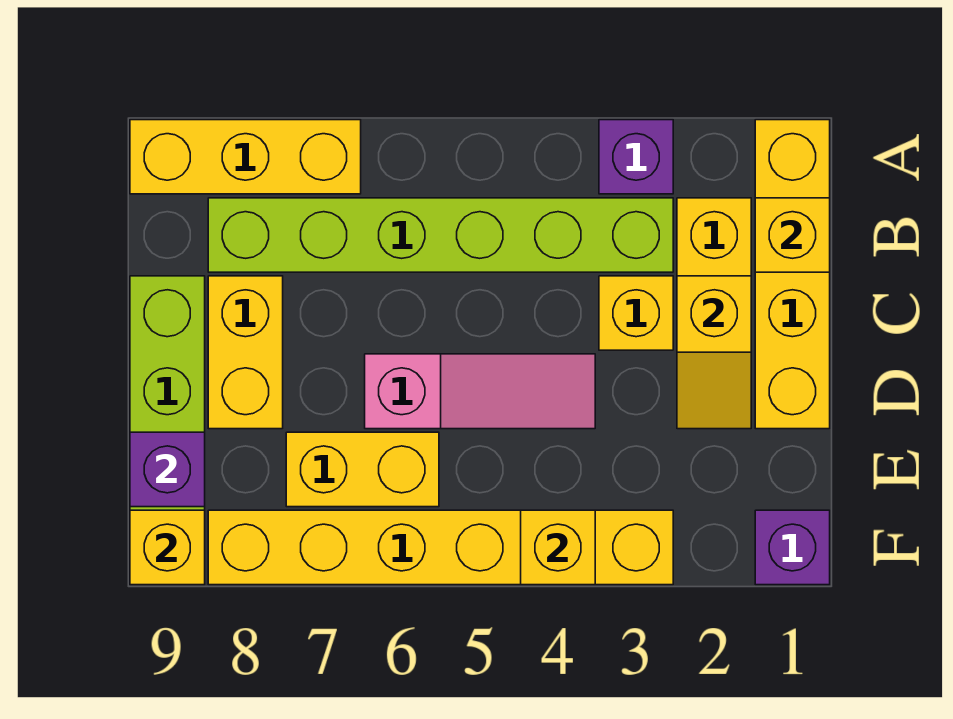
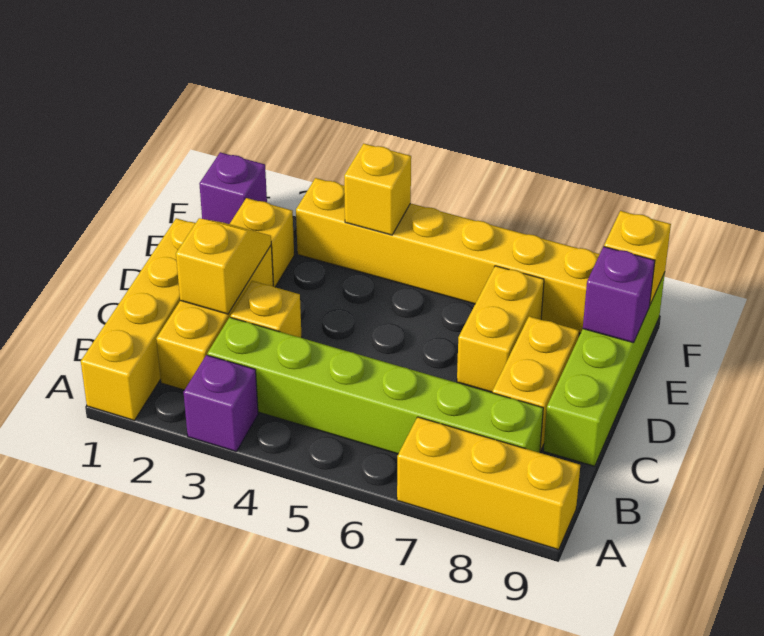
yellow 1x1 brick [755,198,830,272] -> yellow 1x1 brick moved to [230,198,294,287]
pink 1x3 slope [365,354,595,429] -> none
yellow 1x2 brick [286,432,439,507] -> yellow 1x2 brick turned to [457,266,544,392]

